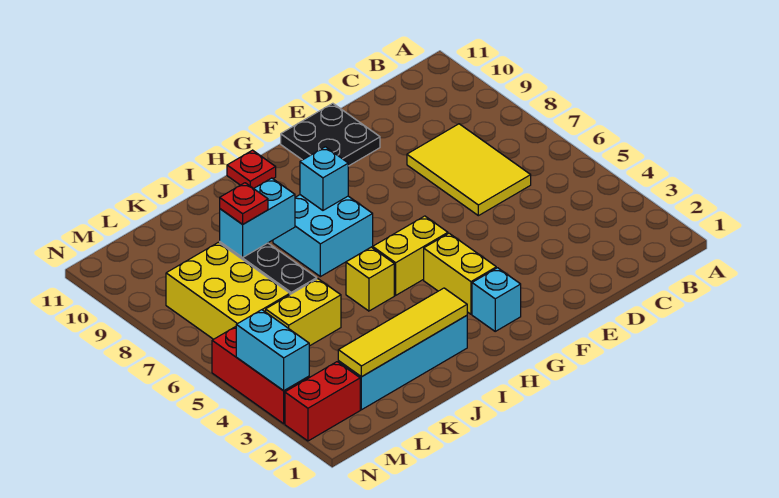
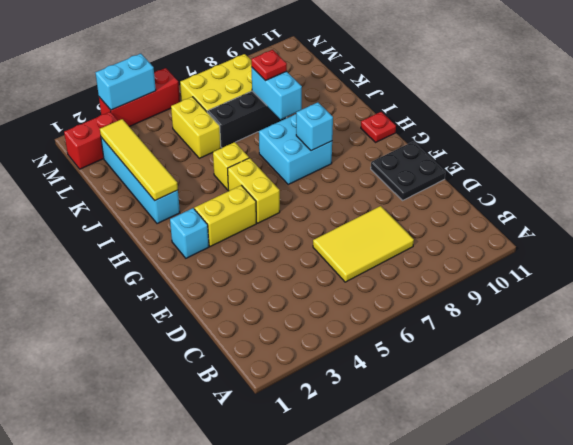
red 1x2 brick [285,362,360,441] -> red 1x2 brick turned to [64,112,118,169]

